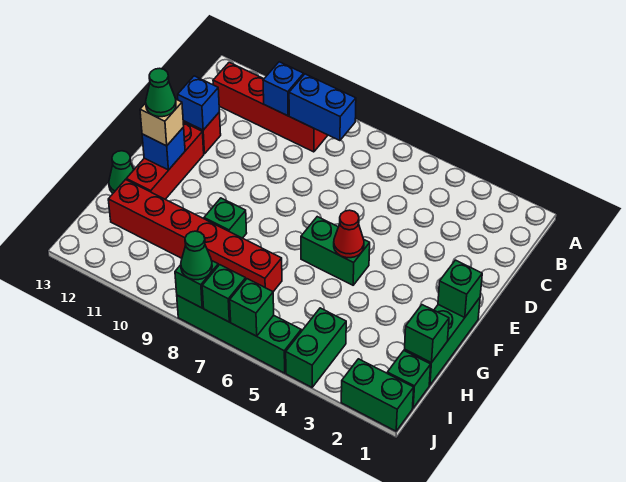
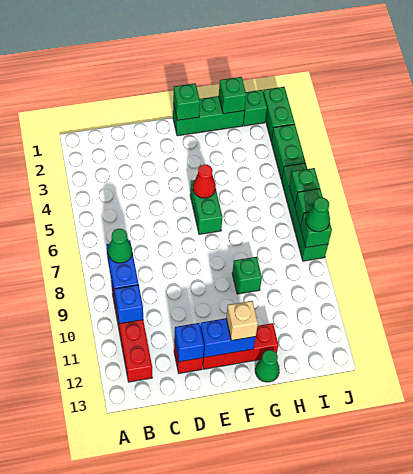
blue 1x1 brick [142,127,185,170] -> blue 1x2 brick [200,318,256,357]
green 1x1 cone [146,68,176,117] -> green 1x1 cone moved to [108,229,132,263]
red 1x6 brick [108,180,282,292] -> none
green 1x2 brick [286,308,346,387] -> green 1x2 brick turned to [271,124,306,180]

